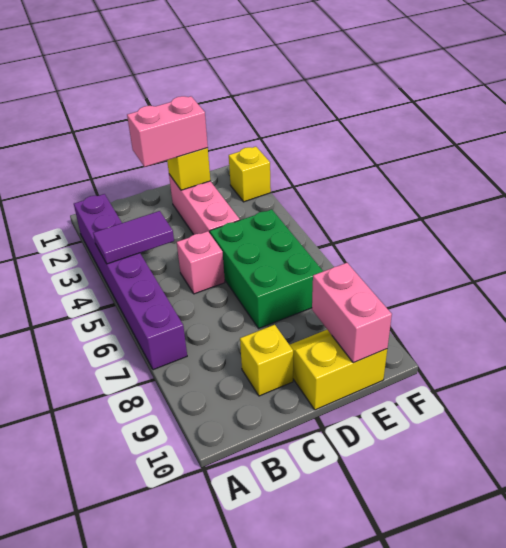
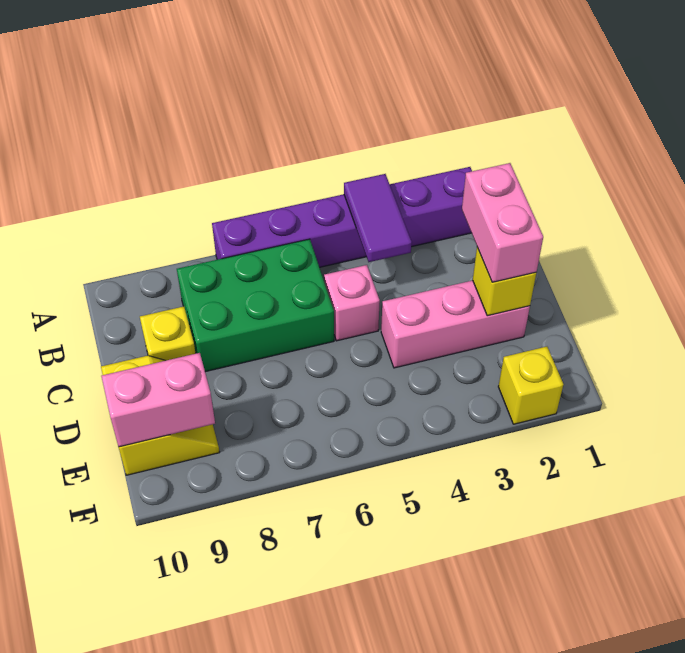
green 2x3 brick [210,209,323,328] -> green 2x3 brick moved to [177,239,334,372]

